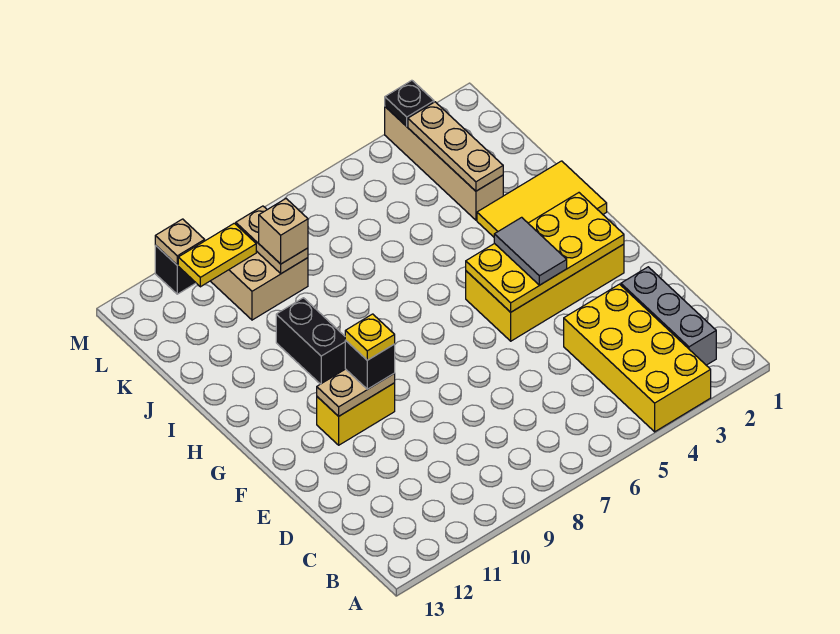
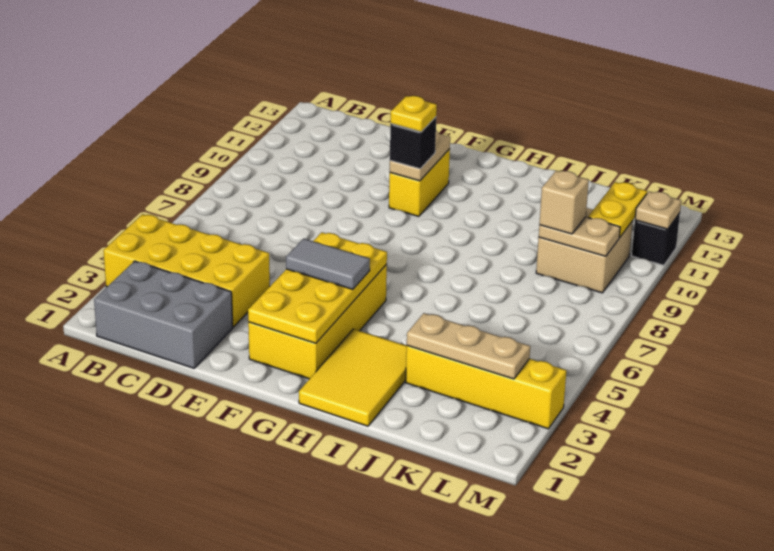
grey 1x3 brick [621,267,716,365] -> grey 2x3 brick [94,261,233,368]
black 1x2 brick [276,298,345,384] -> none
tan 1x4 brick [385,107,503,220] -> yellow 1x4 brick [406,346,566,429]
black 1x1 plate [385,80,434,126] -> none

